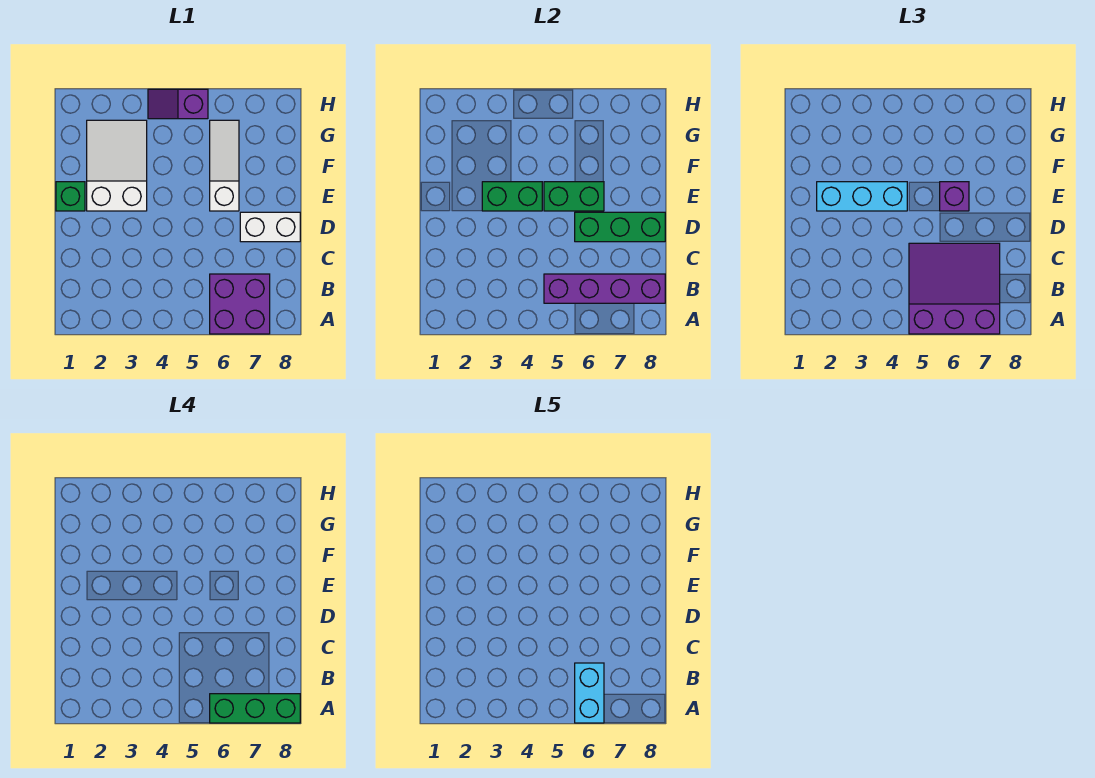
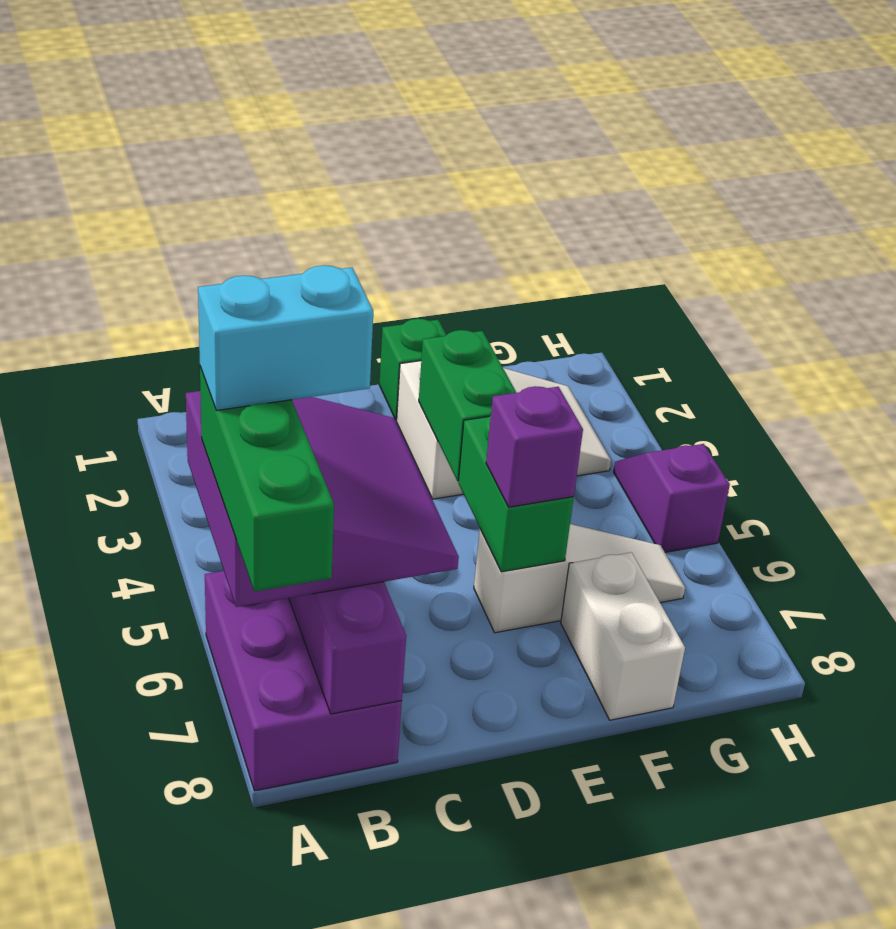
purple 2x2 brick [210,274,270,334] -> purple 2x3 brick [205,571,402,791]
green 1x3 brick [575,212,665,242] -> none
white 1x2 brick [240,212,300,242] -> white 1x2 brick moved to [561,552,685,720]
cyan 1x3 brick [817,182,907,211] -> none

